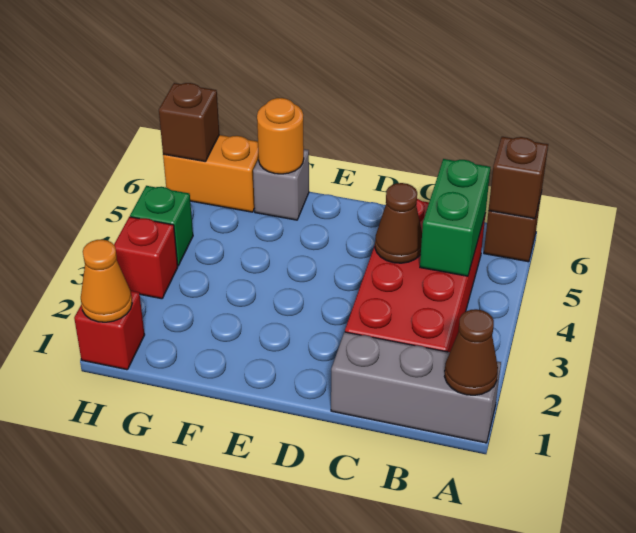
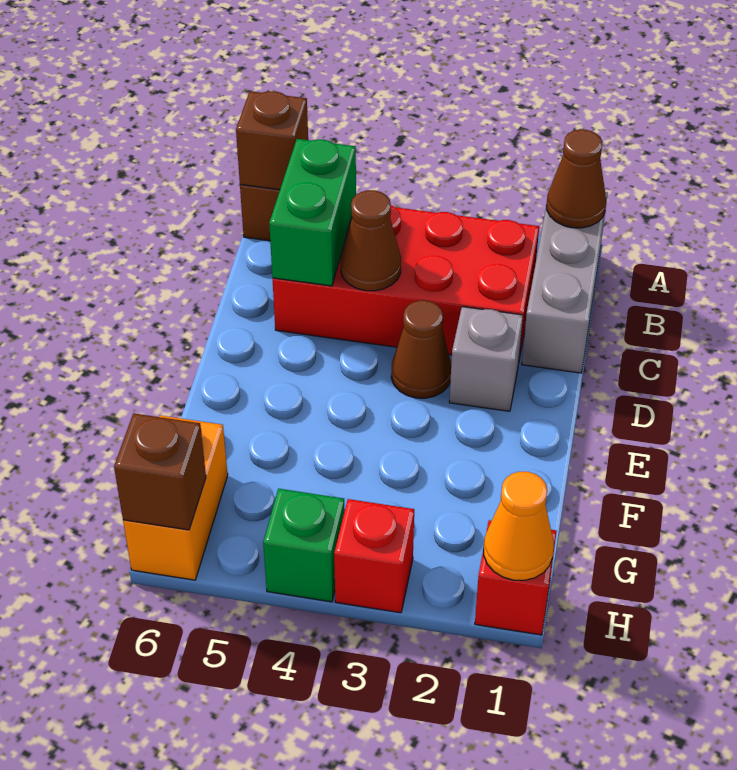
green 1x2 brick [420,159,490,276] -> green 1x2 brick turned to [269,139,356,286]
none -> brown 1x1 cone [391,300,451,398]
grey 1x1 brick [253,149,309,220] -> grey 1x1 brick moved to [449,307,523,411]
orange 1x1 round brick [257,98,304,174] -> none

